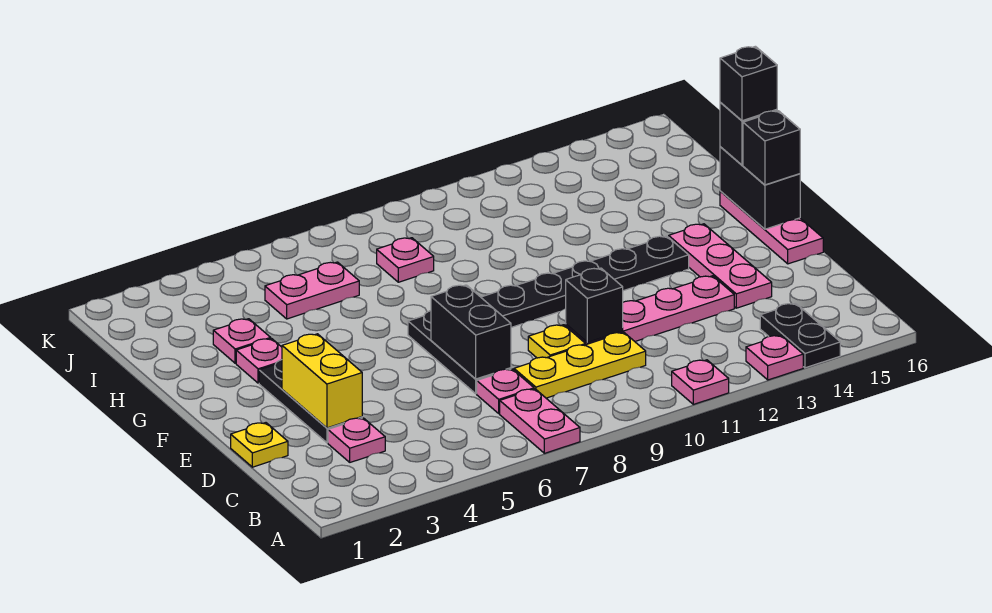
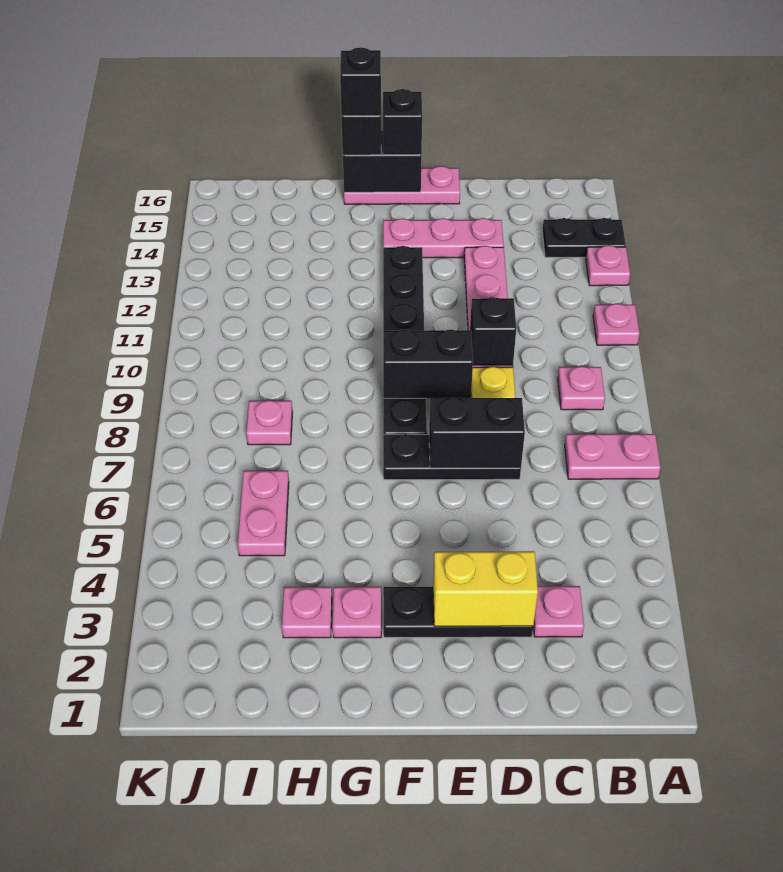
pink 1x1 plate [477,369,534,414] -> pink 1x1 plate moved to [558,366,605,410]
yellow 1x3 plate [514,332,646,398] -> none
yellow 1x1 plate [231,423,288,467] -> none
none -> black 1x2 brick [383,329,473,398]

